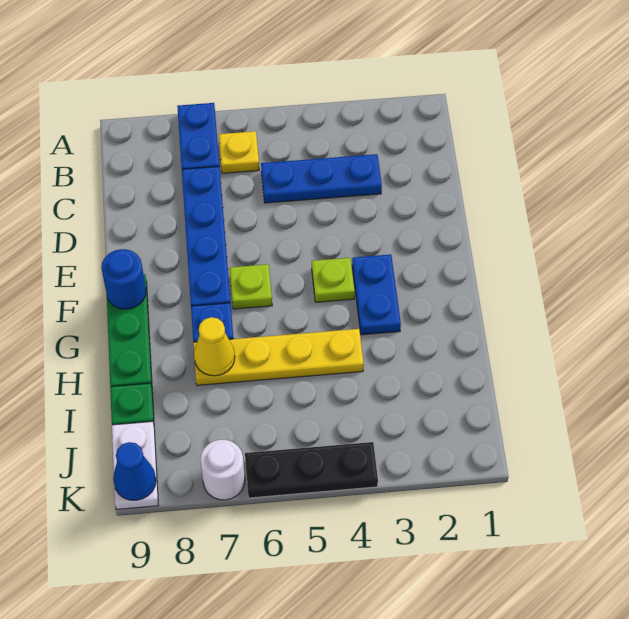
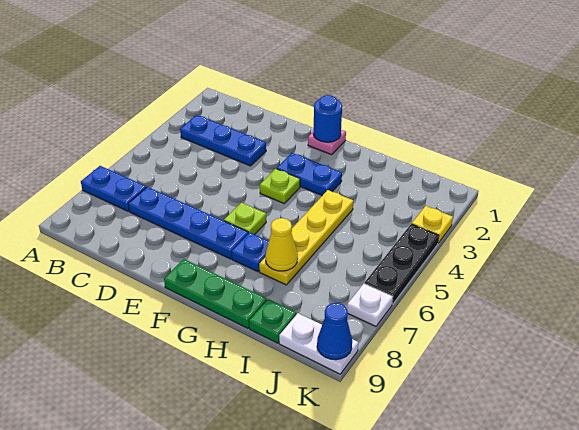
yellow 1x1 plate [219,131,259,173] -> yellow 1x1 plate moved to [412,206,453,243]
blue 1x3 plate [261,154,382,203] -> blue 1x3 plate turned to [180,115,266,166]
none -> pink 1x1 plate [308,130,346,155]
blue 1x1 round brick [101,249,146,309] -> blue 1x1 round brick moved to [313,95,342,142]
white 1x1 round brick [200,440,245,500] -> white 1x1 plate [347,284,393,326]

